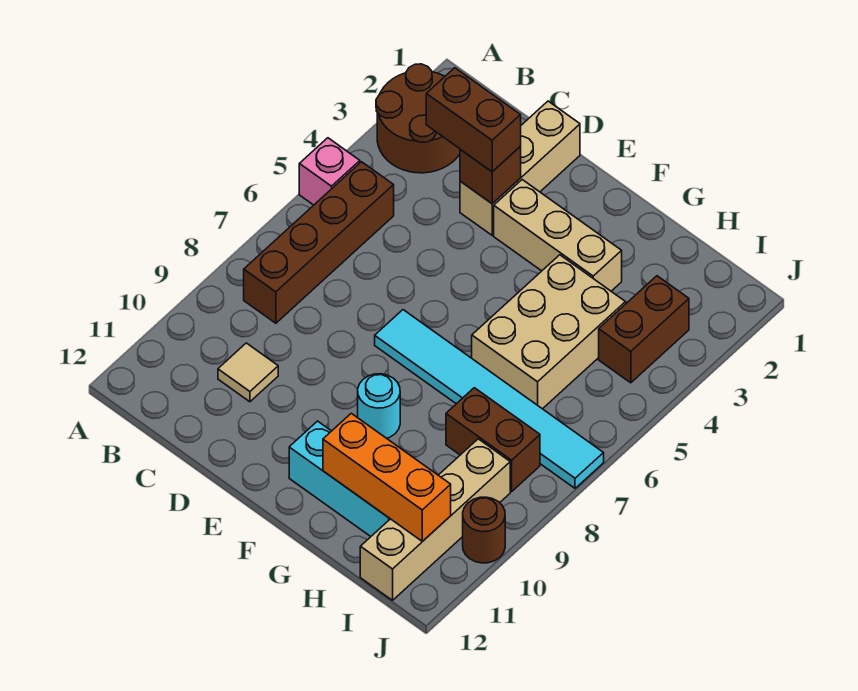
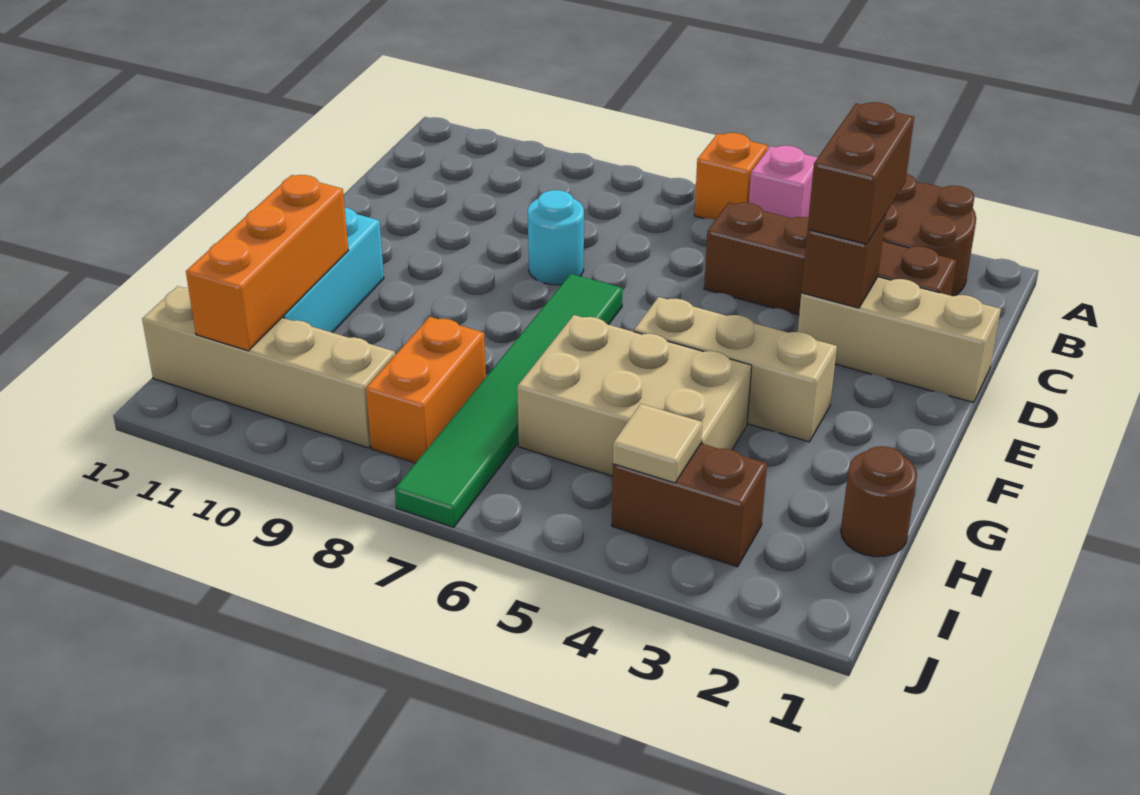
none -> orange 1x1 brick [694,133,768,219]
brown 1x4 brick [244,162,394,323] -> brown 1x4 brick moved to [704,202,957,315]
tan 1x1 tile [218,343,278,402] -> tan 1x1 tile moved to [613,404,702,483]
tan 1x3 brick [494,180,622,291] -> tan 1x3 brick turned to [634,297,837,442]
cyan 1x6 tile [375,310,604,488] -> green 1x6 tile [395,274,623,527]
cyan 1x1 round brick [358,374,400,438] -> cyan 1x1 round brick moved to [528,190,584,285]
brown 1x2 brick [446,388,540,491] -> orange 1x2 brick [366,317,486,463]
brown 1x1 round brick [463,497,505,563] -> brown 1x1 round brick moved to [841,446,917,557]

